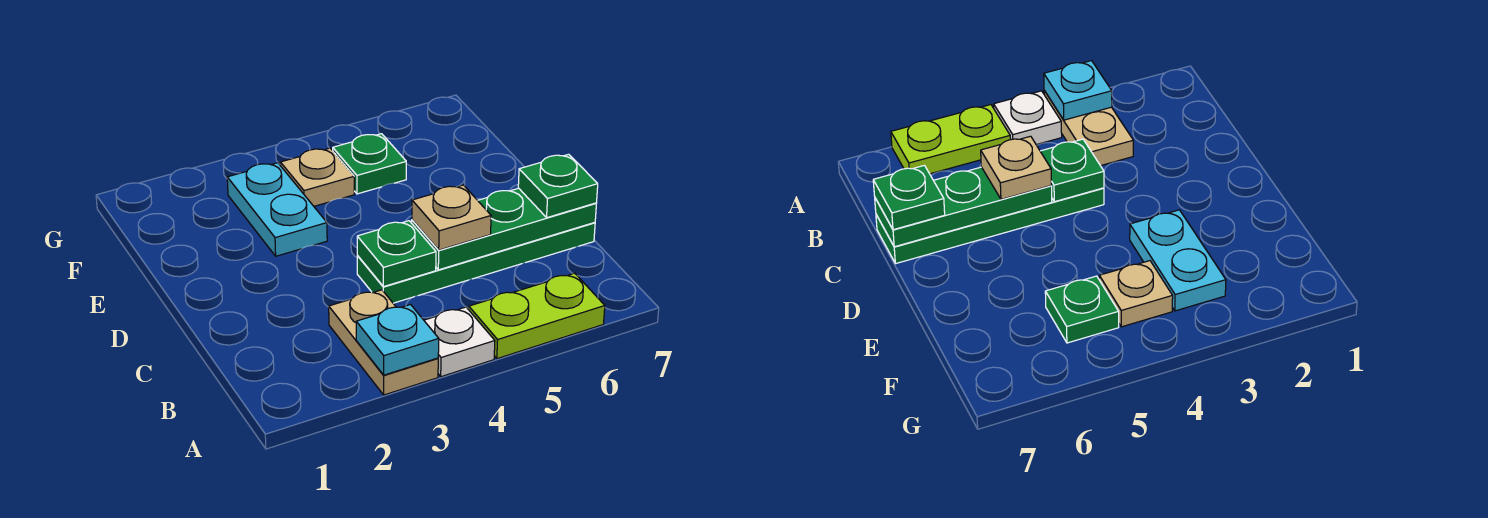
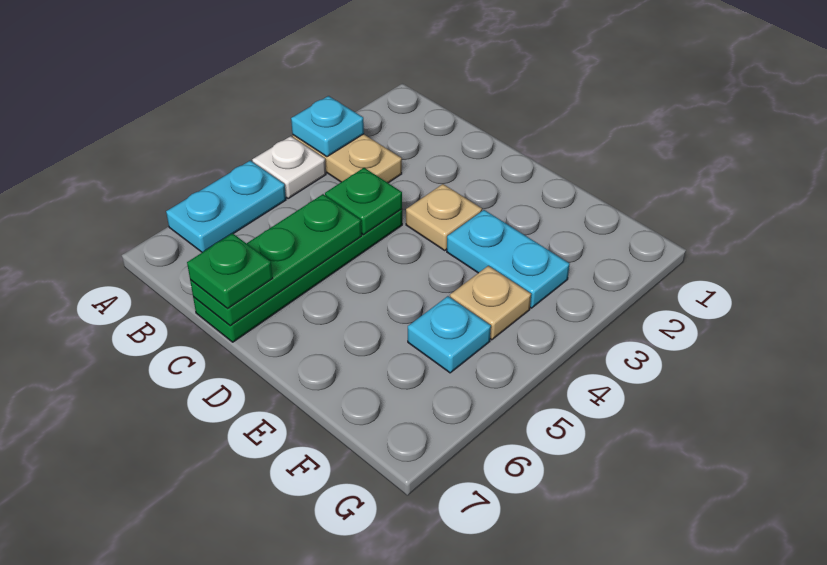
lime 1x2 plate [469,273,605,359] -> cyan 1x2 plate [166,161,286,252]
tan 1x1 plate [412,185,491,250] -> tan 1x1 plate moved to [406,184,482,250]
green 1x1 plate [332,134,406,194] -> cyan 1x1 plate [408,296,491,373]

